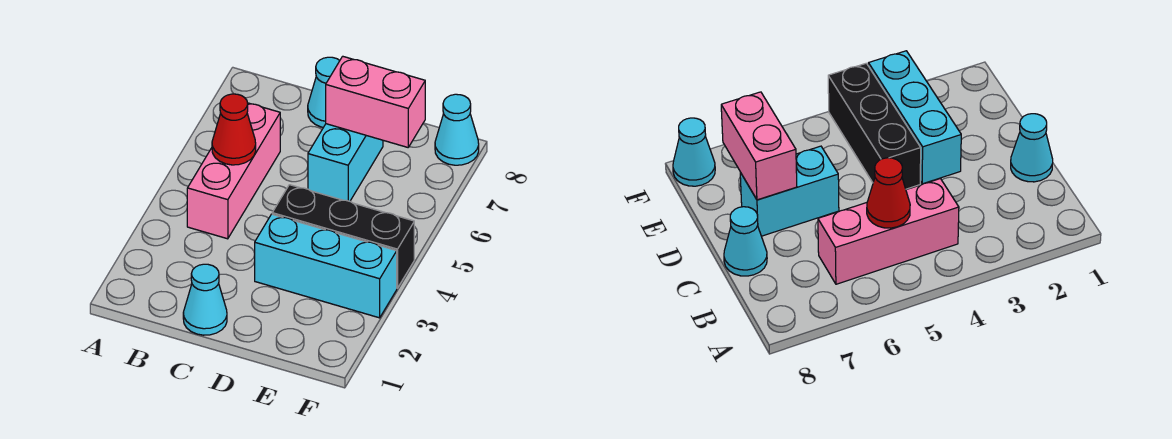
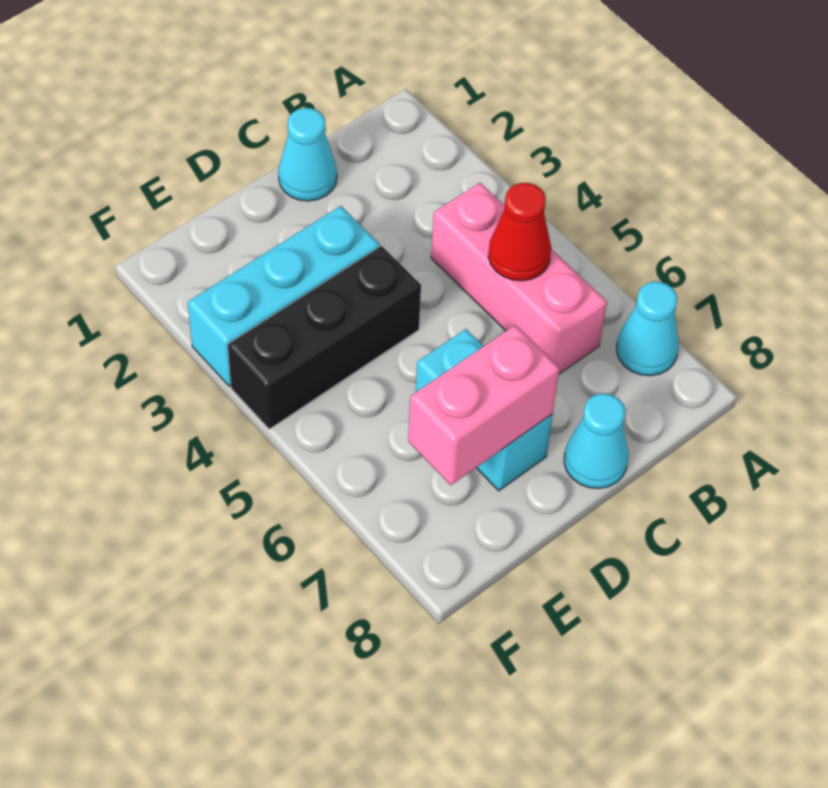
cyan 1x1 cone [435,94,479,165] -> cyan 1x1 cone moved to [617,282,679,376]

